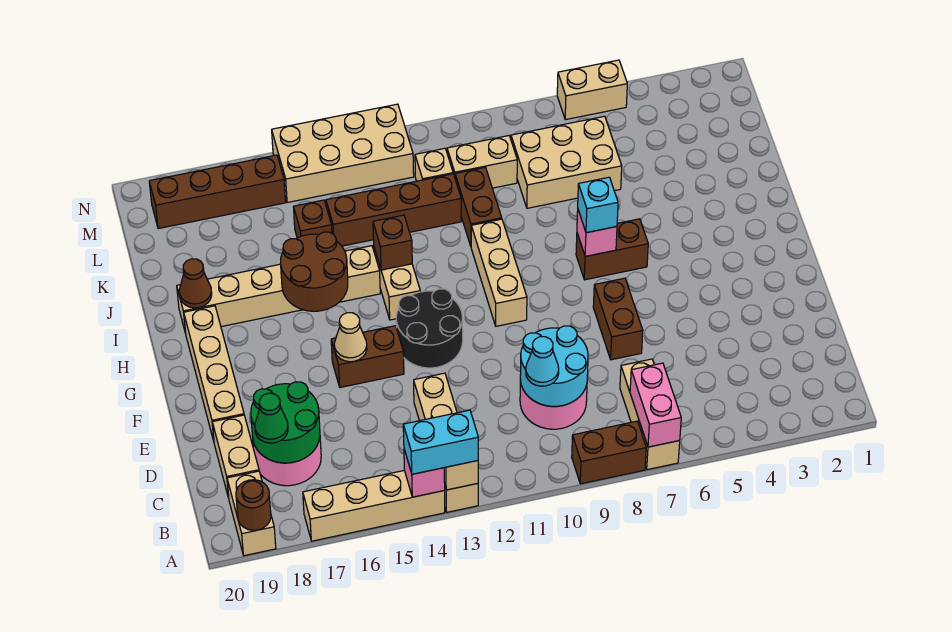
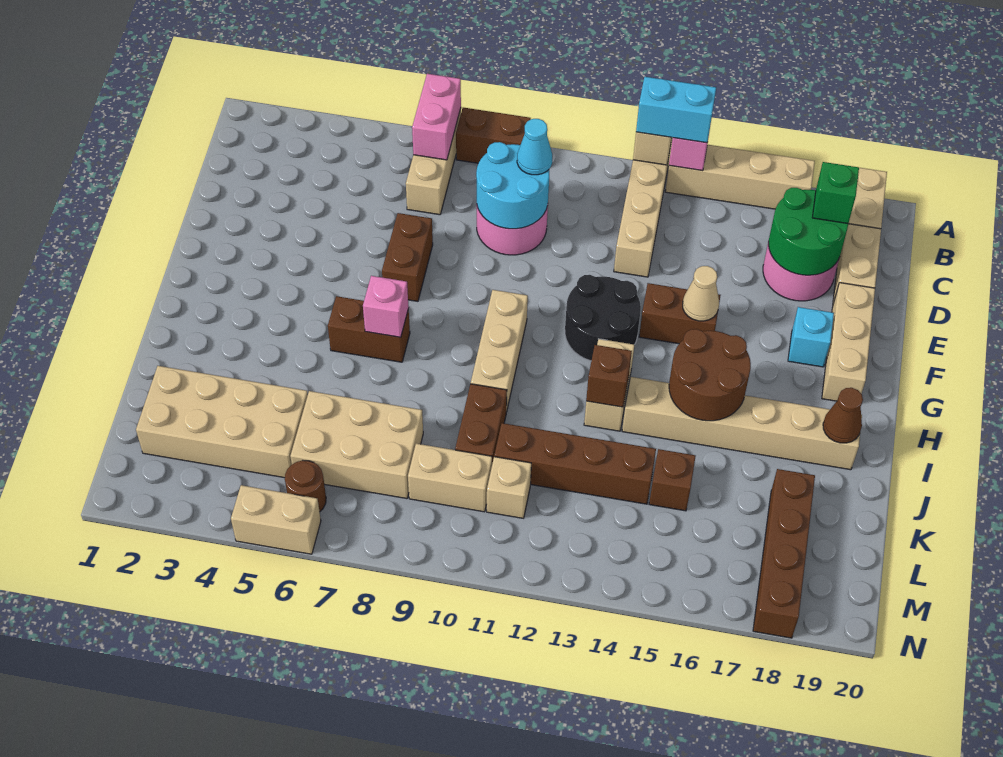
brown 1x1 round brick [236,480,271,530] -> brown 1x1 round brick moved to [285,460,326,512]
green 1x1 cone [255,393,288,443] -> green 1x1 brick [812,162,859,224]
tan 1x4 brick [184,306,244,441] -> tan 1x3 brick [822,283,875,401]
cyan 1x1 brick [578,177,618,233] -> cyan 1x1 brick moved to [788,307,834,367]
tan 2x4 brick [272,104,414,203] -> tan 2x4 brick moved to [136,366,308,478]
brown 1x4 brick [149,155,286,229] -> brown 1x4 brick turned to [753,469,815,638]

